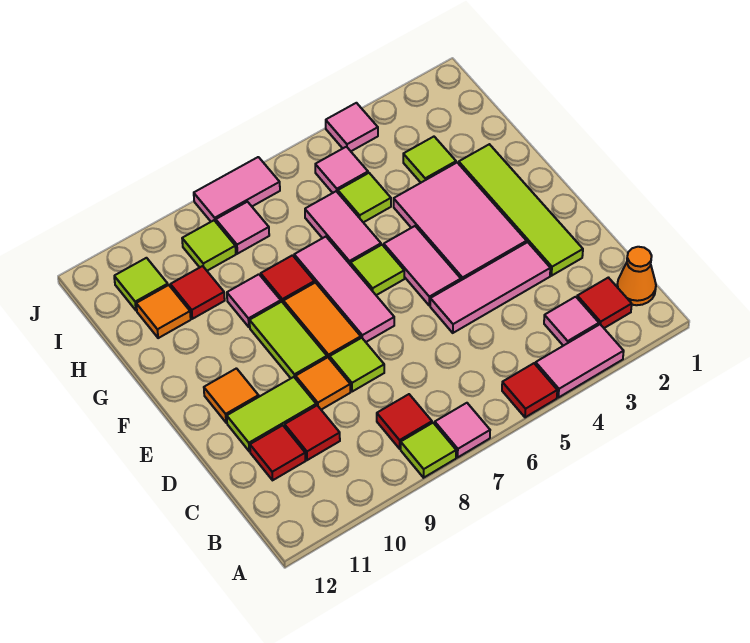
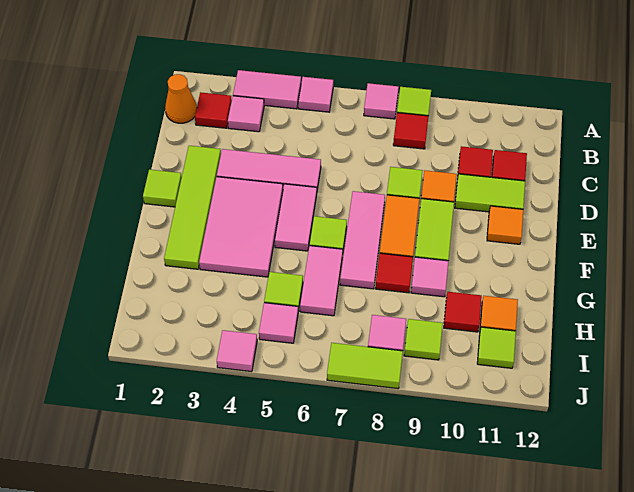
red 1x1 tile [502,363,557,417] -> pink 1x1 tile [298,77,333,112]
lime 1x1 tile [403,137,456,182] -> lime 1x1 tile moved to [143,170,182,207]
pink 1x2 tile [194,157,280,222] -> lime 1x2 tile [327,343,403,389]

